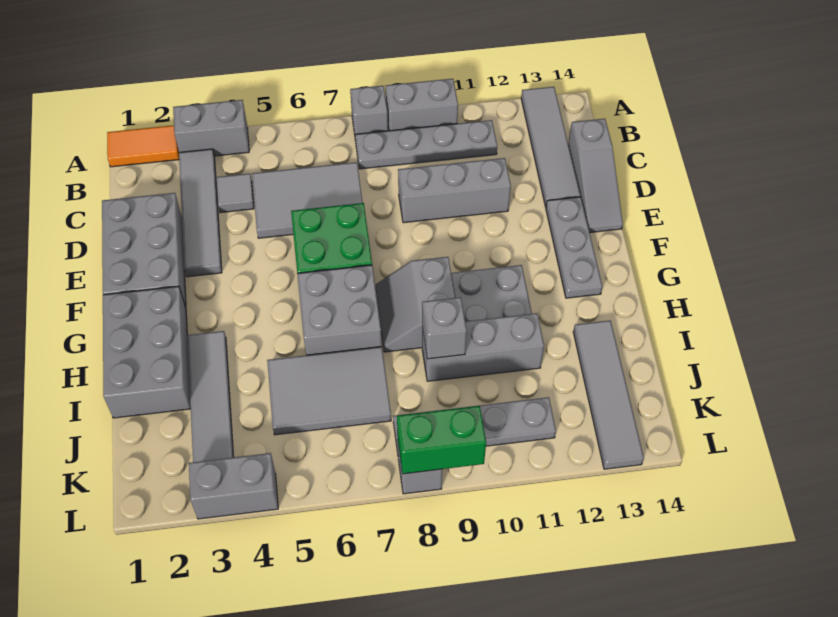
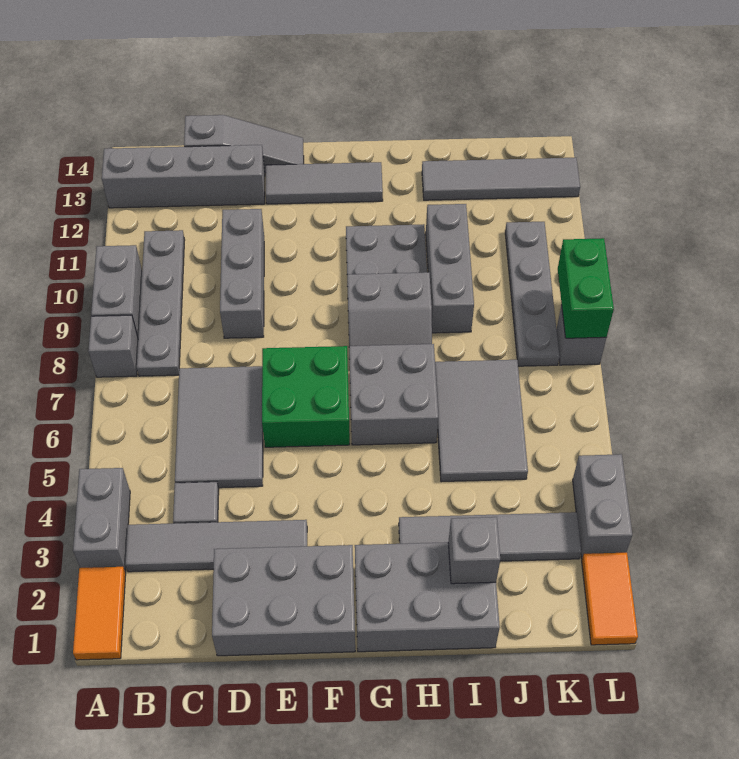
grey 1x4 tile [521,87,580,207] -> grey 1x4 brick [102,145,265,208]
grey 1x3 plate [546,197,602,298] -> grey 1x3 tile [266,162,383,204]
grey 1x1 brick [422,297,467,359] -> grey 1x1 brick moved to [448,517,500,584]
none -> orange 1x2 tile [582,553,638,645]

